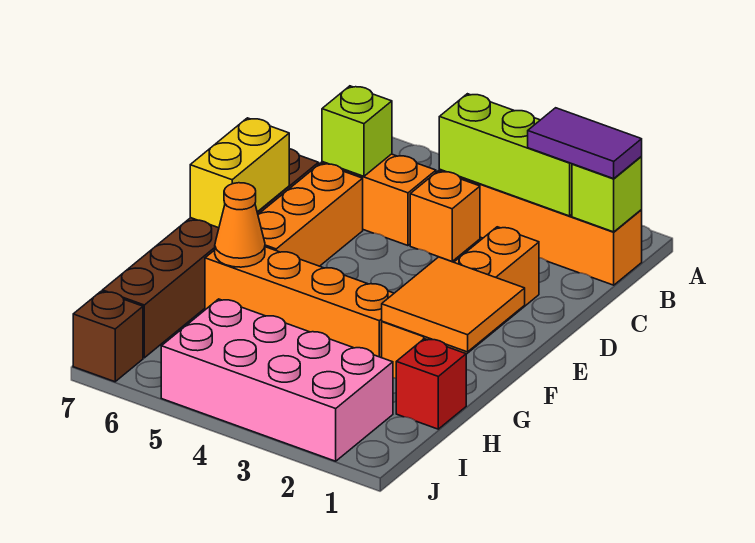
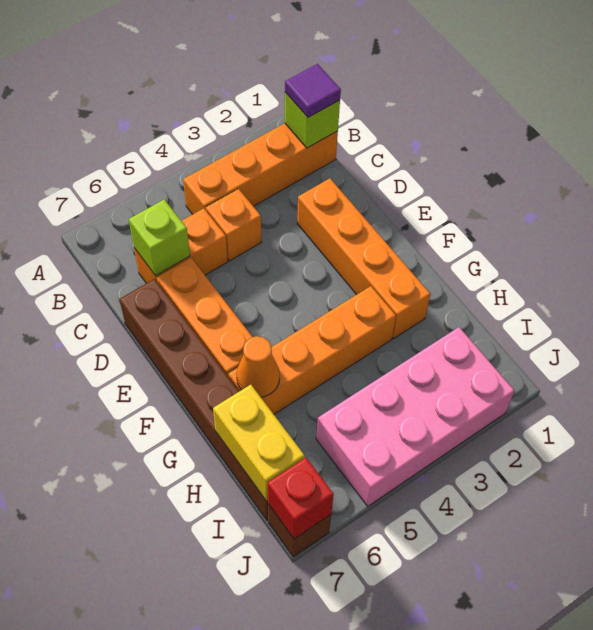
purple 1x2 tile [528,108,642,179] -> purple 1x1 tile [285,64,341,117]
lime 1x3 brick [439,94,572,216] -> none
yellow 1x2 brick [190,118,289,228] -> yellow 1x2 brick moved to [213,385,305,501]
orange 2x2 tile [382,257,525,352] -> none
red 1x1 brick [396,339,466,429] -> red 1x1 brick moved to [268,458,334,539]

